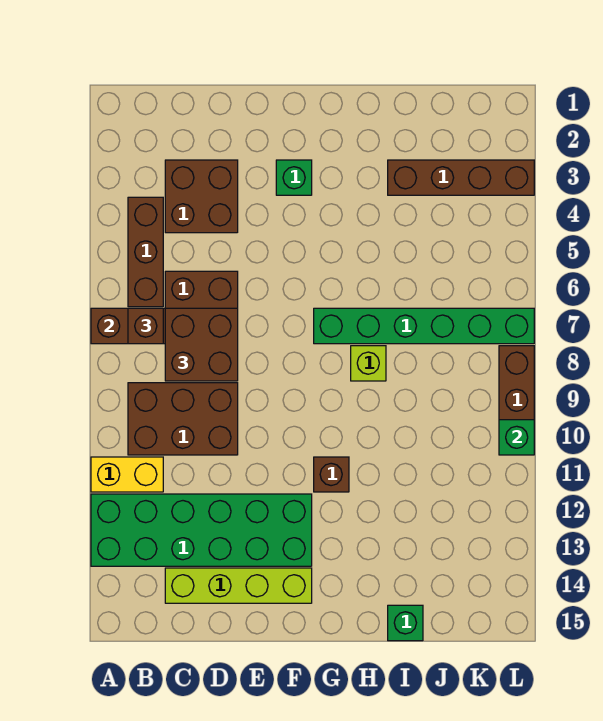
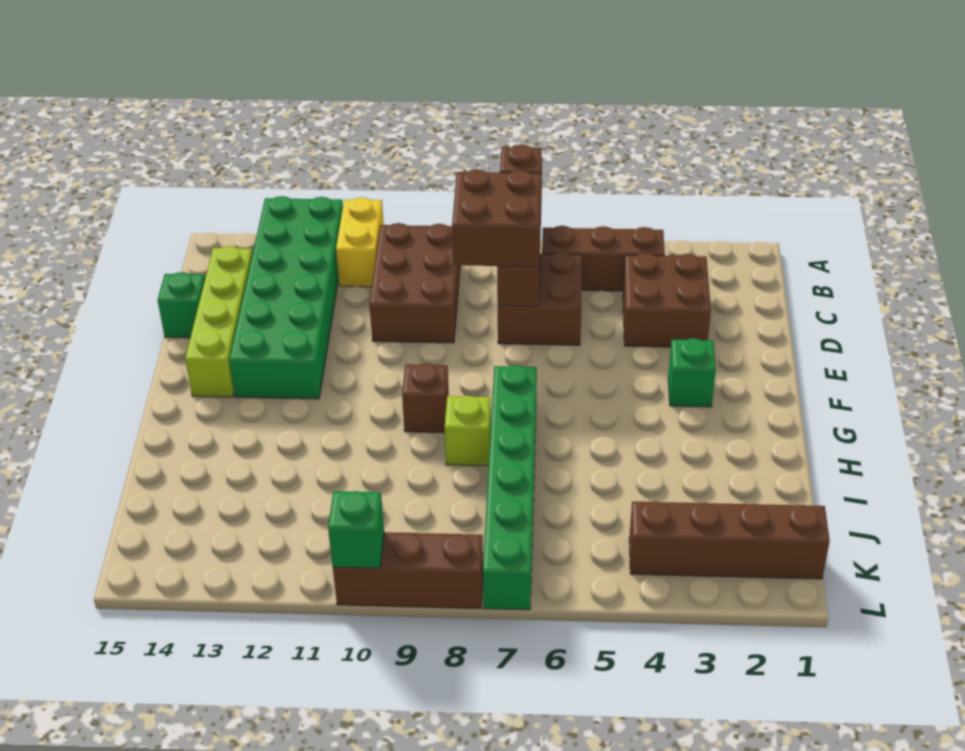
brown 1x1 brick [314,457,349,492] -> brown 1x1 brick moved to [402,363,449,433]
brown 1x4 brick [388,160,534,195] -> brown 1x4 brick turned to [629,502,830,579]
green 1x1 brick [388,605,423,641] -> green 1x1 brick moved to [158,272,205,338]

